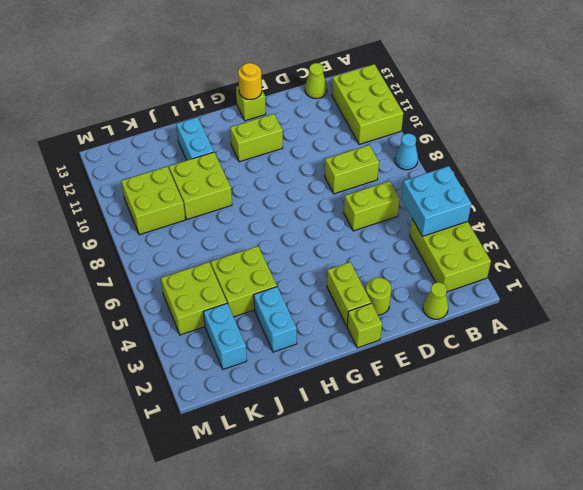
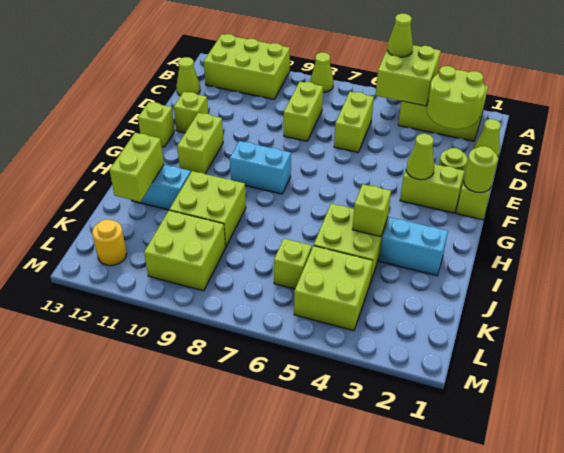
cyan 2x2 brick [401,166,471,236] -> lime 2x2 brick [376,45,441,106]
none -> lime 1x1 cone [387,14,413,57]
cyan 1x1 cone [395,134,418,170] -> lime 1x1 cone [310,52,334,93]
none -> lime 2x2 round brick [427,66,485,129]
none -> lime 1x1 brick [174,92,208,133]
none -> lime 1x1 round brick [463,146,498,193]
none -> lime 1x1 cone [406,134,434,180]
yellow 1x1 round brick [238,63,262,100] -> yellow 1x1 round brick moved to [92,219,127,266]
none -> lime 1x1 brick [352,184,391,237]
none -> lime 1x2 brick [110,133,164,202]
cyan 1x2 brick [203,304,247,369] -> cyan 1x2 brick moved to [230,141,291,194]
none -> lime 1x1 brick [274,239,312,289]

